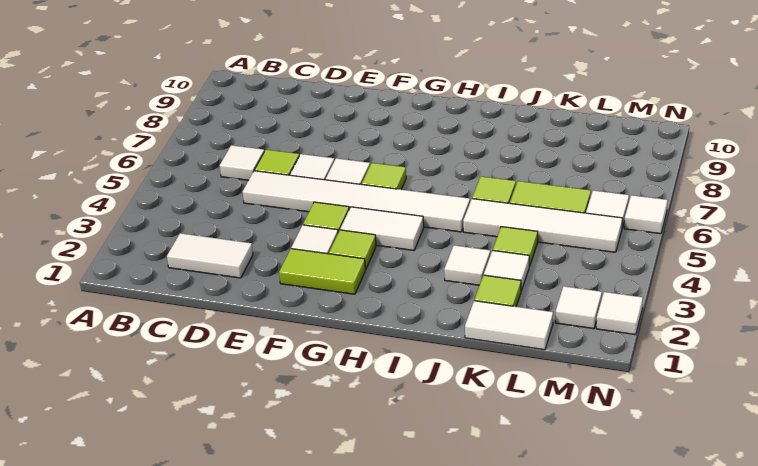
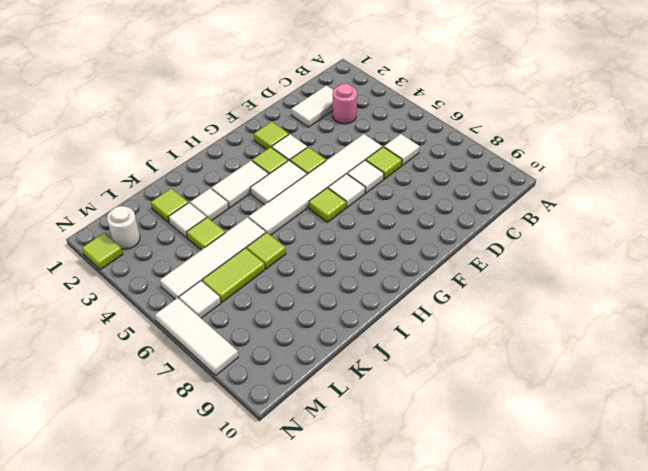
none -> pink 1x1 round brick [333,84,357,124]
lime 1x2 tile [279,249,365,294] -> lime 1x1 tile [254,122,289,150]
white 1x2 tile [465,301,553,350] -> white 1x2 tile moved to [211,161,269,208]
white 1x1 tile [555,286,602,329] -> white 1x1 round brick [107,206,140,249]
white 1x1 tile [596,292,643,335] -> lime 1x1 tile [82,233,123,270]
white 1x1 tile [624,195,668,234] -> white 1x3 tile [155,298,238,375]

